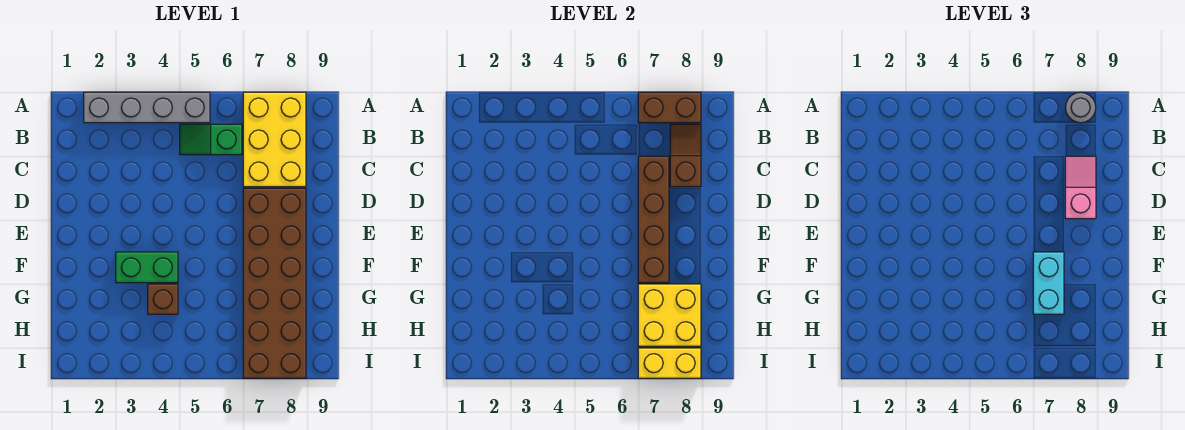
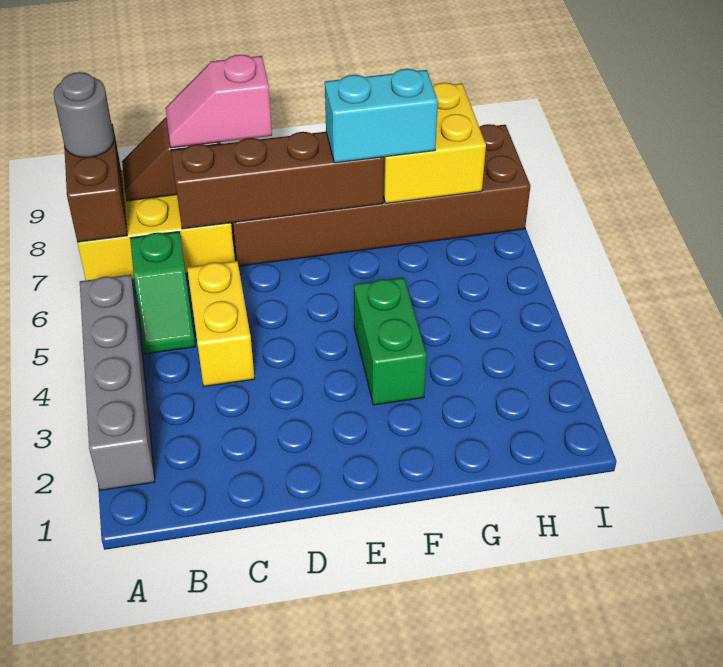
brown 1x1 brick [148,284,178,314] -> none
yellow 1x2 brick [638,348,701,378] -> yellow 1x2 brick moved to [187,261,255,386]

